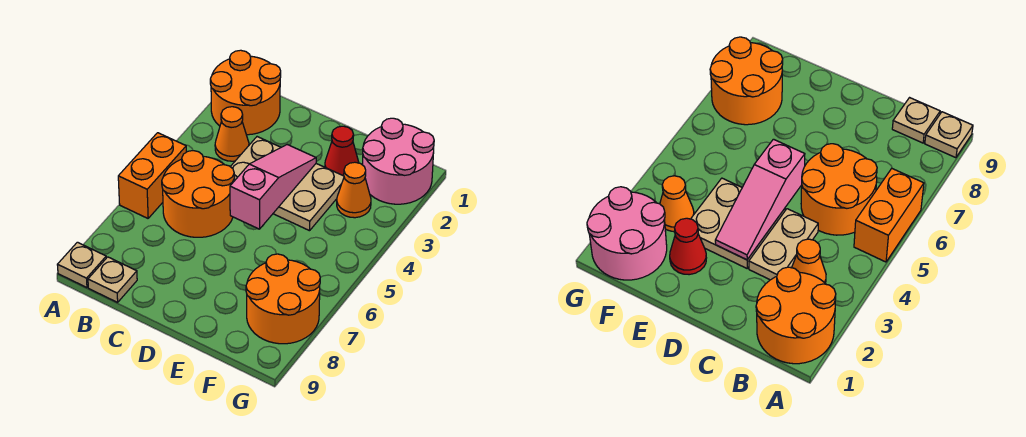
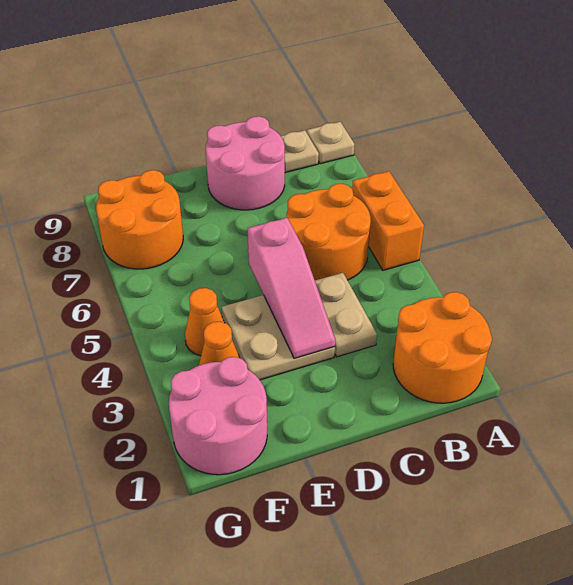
orange 1x1 cone [215,107,249,161] -> orange 1x1 cone moved to [185,288,224,356]
none -> pink 2x2 round brick [205,116,285,210]
red 1x1 cone [325,126,359,176] -> none

